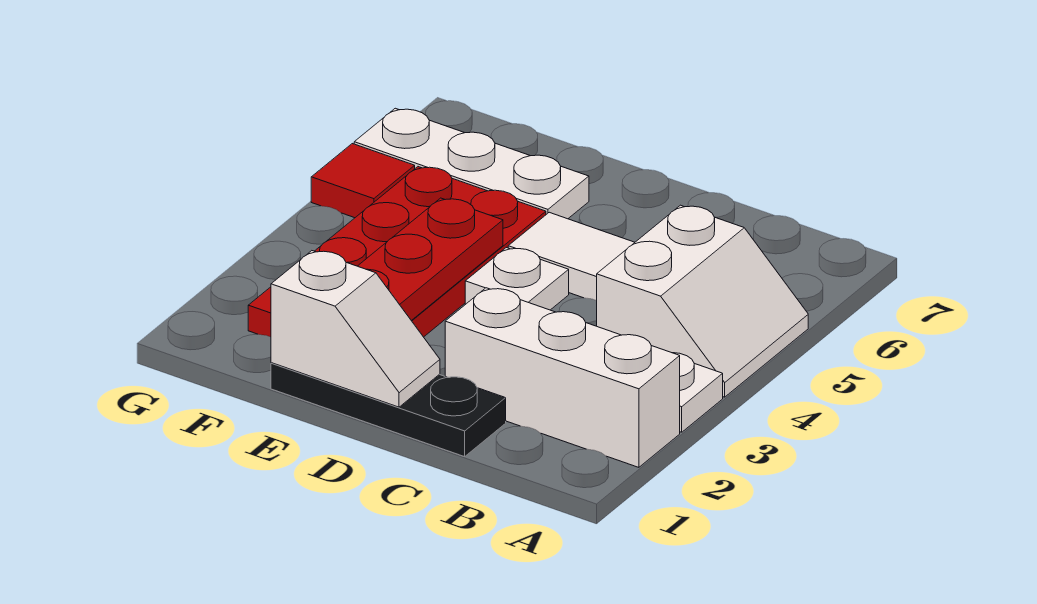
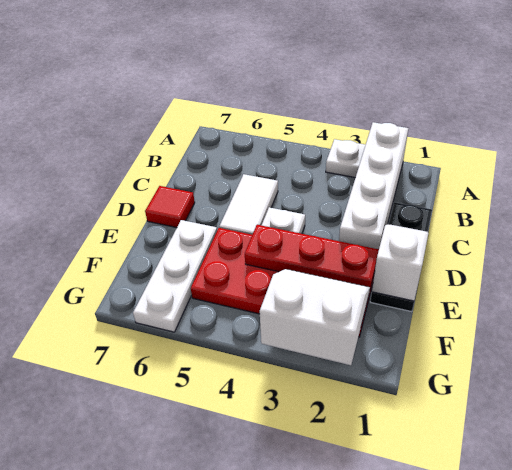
white 1x3 brick [445,288,680,467] -> white 1x4 brick [339,122,409,249]
white 2x2 slope [597,205,808,397] -> white 2x2 slope moved to [260,269,370,365]
red 1x1 tile [311,144,415,218] -> red 1x1 tile moved to [145,186,195,228]

